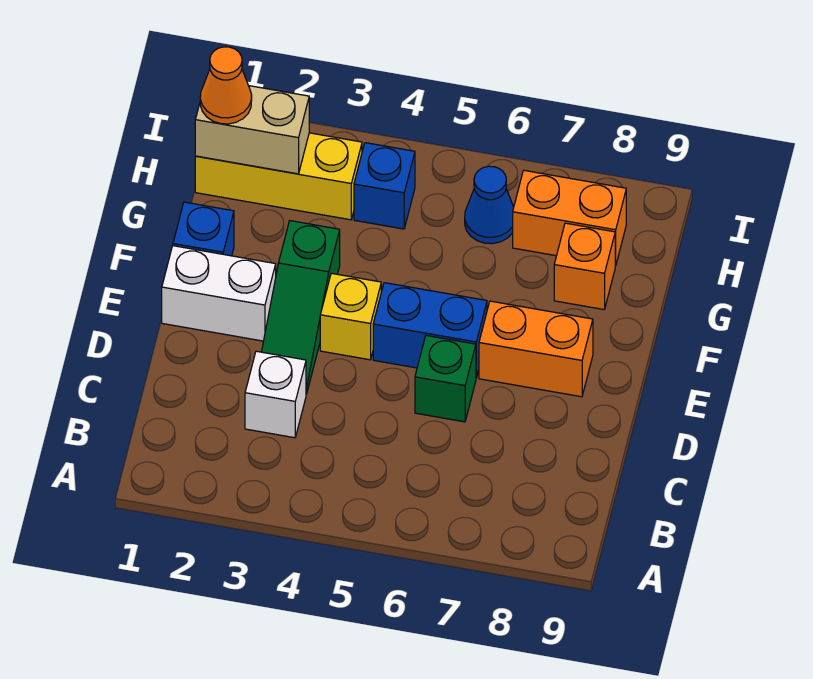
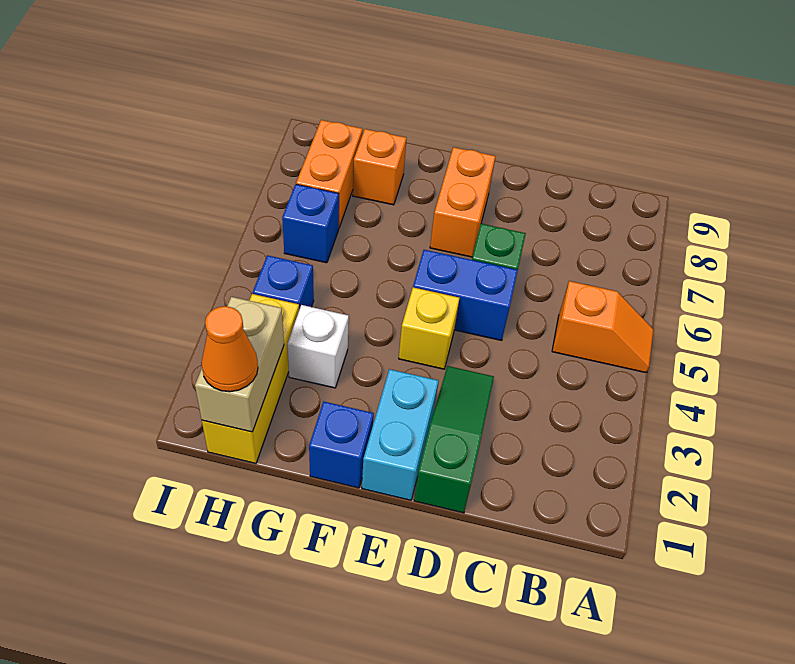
none -> orange 1x2 slope [552,281,654,373]
white 1x1 brick [245,351,306,438] -> white 1x1 brick moved to [287,305,349,388]
green 1x3 slope [262,221,340,394] -> green 1x3 slope turned to [414,366,494,513]
white 1x2 brick [162,246,276,341] -> cyan 1x2 brick [362,369,438,500]
blue 1x2 brick [373,283,487,378] -> blue 1x2 brick turned to [413,250,518,341]
blue 1x1 cone [465,166,514,244] -> blue 1x1 brick [282,184,339,263]

